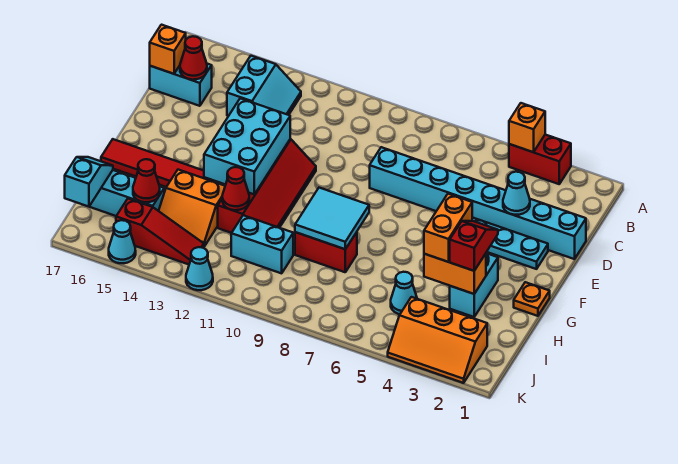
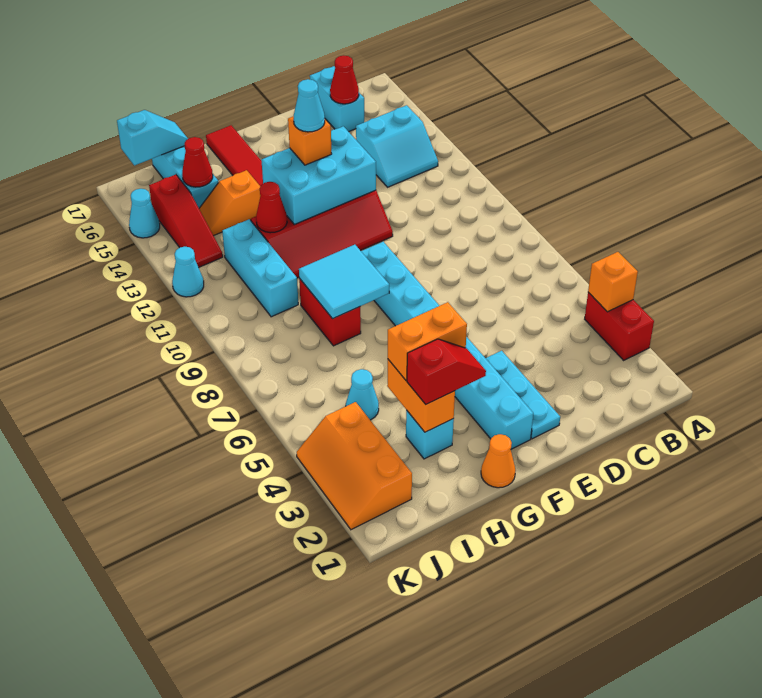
orange 1x1 brick [150,25,186,74] -> orange 1x1 brick moved to [288,116,332,165]
cyan 1x8 brick [370,147,586,259] -> cyan 1x8 brick moved to [361,242,533,449]
cyan 1x1 cone [503,172,530,215] -> cyan 1x1 cone moved to [294,79,325,132]
orange 1x1 plate [514,282,550,316] -> orange 1x1 cone [481,434,516,488]
cyan 1x2 brick [450,253,498,317] -> cyan 1x1 brick [406,410,454,459]
orange 2x2 slope [159,170,225,246] -> orange 1x2 slope [199,170,261,236]
cyan 1x2 brick [231,215,293,273] -> cyan 1x3 brick [222,219,298,317]

